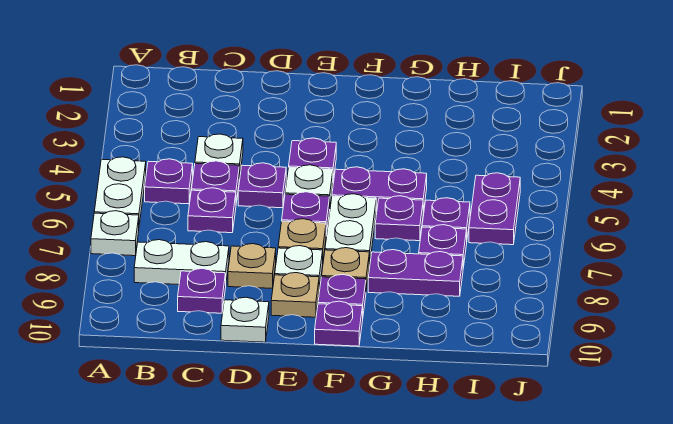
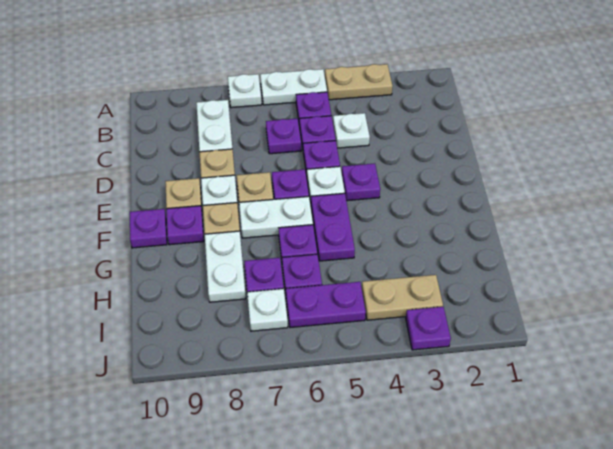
none -> tan 1x2 plate [325,64,393,100]
purple 1x1 plate [178,269,226,313] -> purple 1x1 plate moved to [406,307,451,350]
white 1x1 plate [221,297,269,342] -> white 1x1 plate moved to [247,289,288,331]
purple 1x2 plate [368,250,463,296] -> white 1x2 plate [205,231,246,302]
none -> tan 1x2 plate [362,275,443,320]

